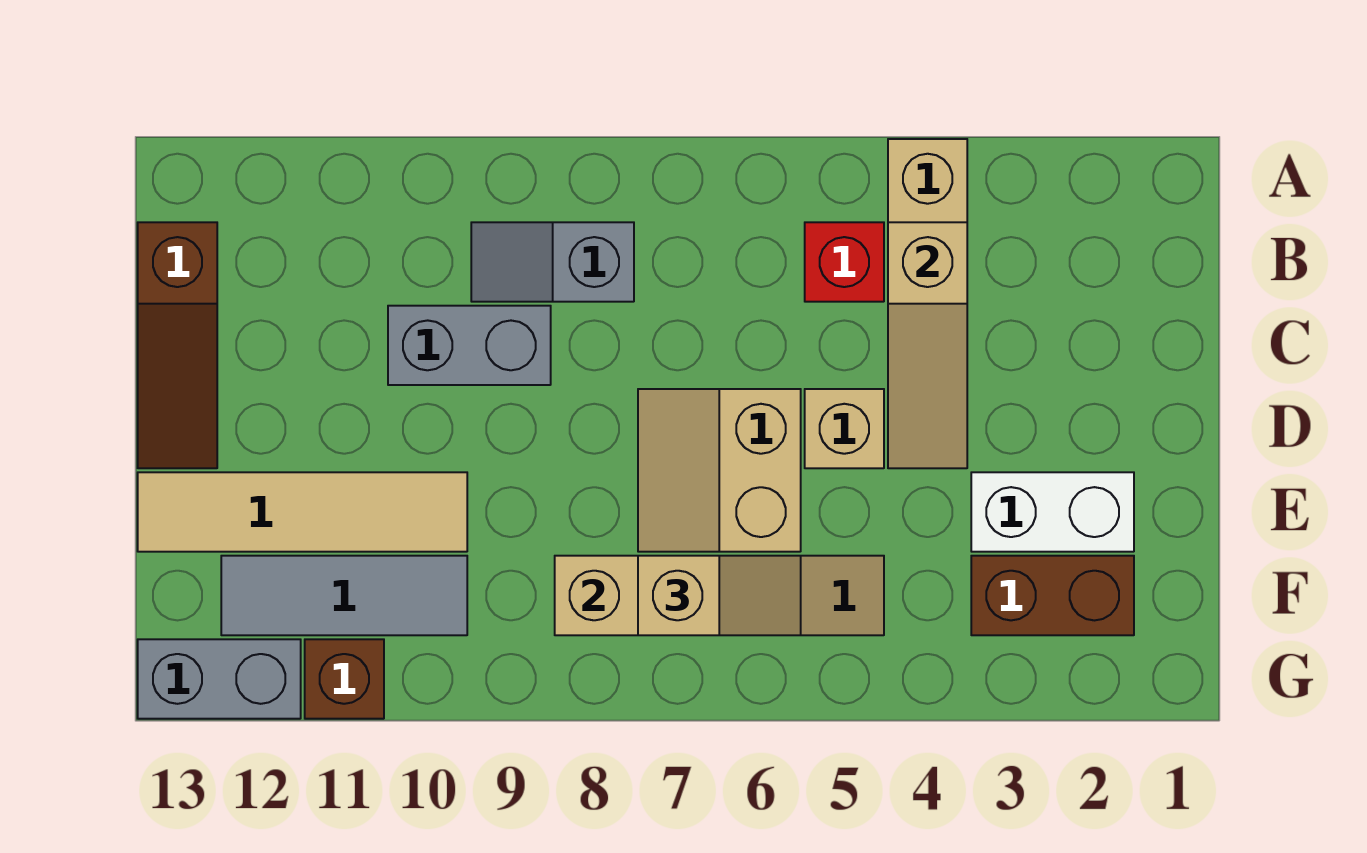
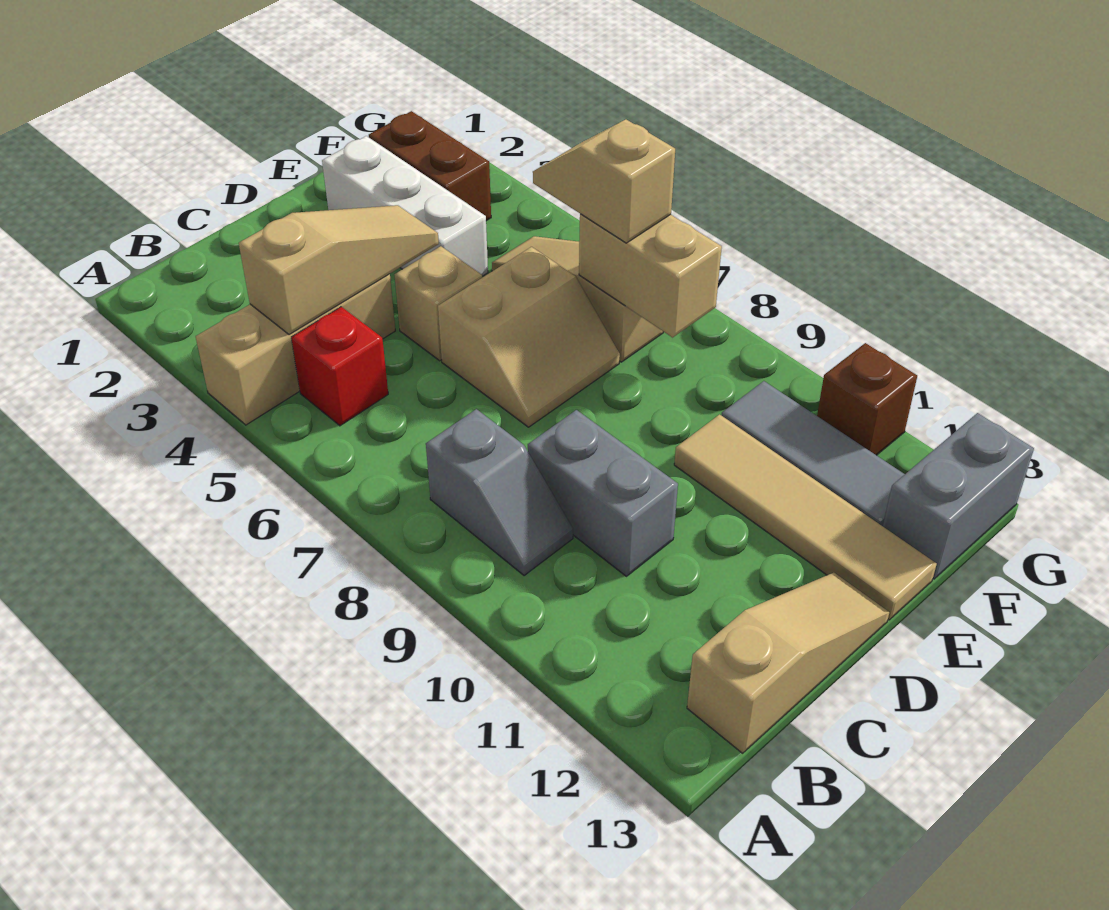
brown 1x3 slope [138,222,217,468] -> tan 1x3 slope [687,573,889,753]
white 1x2 brick [971,472,1134,552] -> white 1x3 brick [322,136,488,276]
grey 1x2 brick [138,639,301,719] -> grey 1x2 brick turned to [883,413,1034,579]

